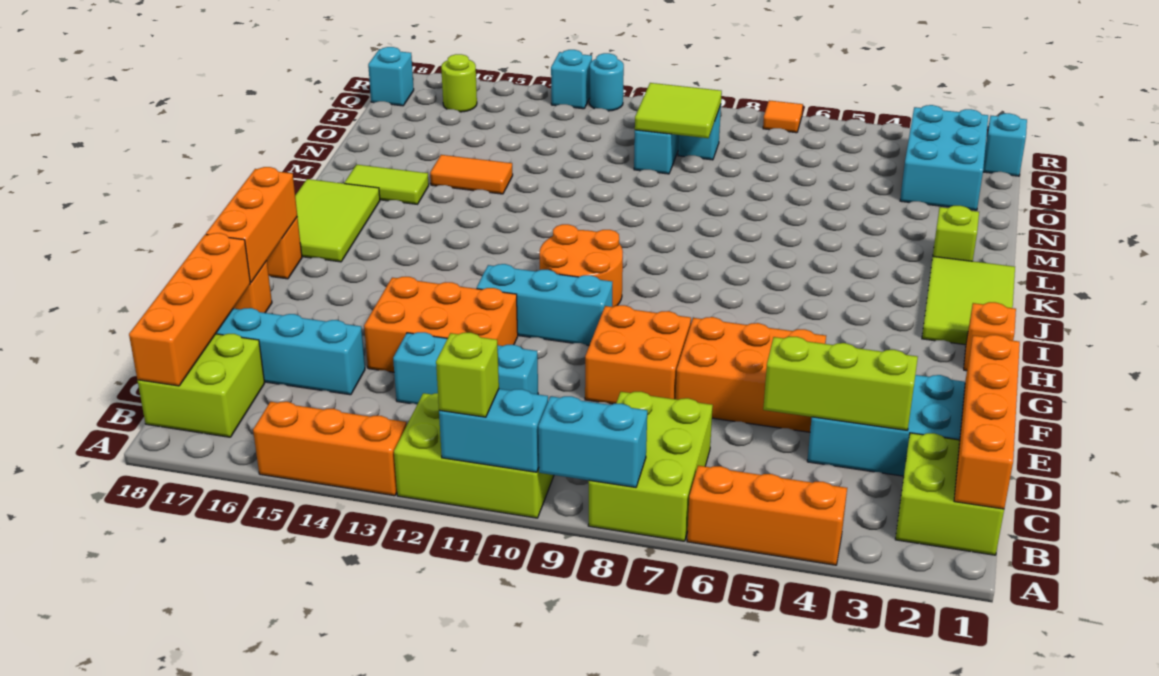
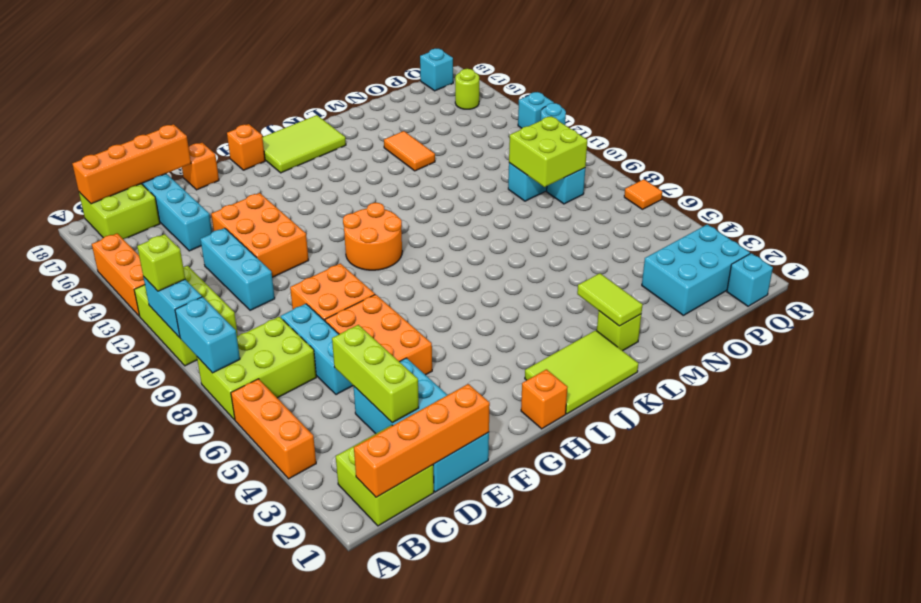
orange 1x3 brick [206,167,297,282] -> none
cyan 1x3 brick [477,264,612,345] -> cyan 1x3 brick moved to [281,304,353,395]
lime 1x2 tile [344,165,429,204] -> lime 1x2 tile moved to [577,273,642,326]
lime 2x2 tile [635,83,722,138] -> lime 2x2 brick [509,116,587,187]

